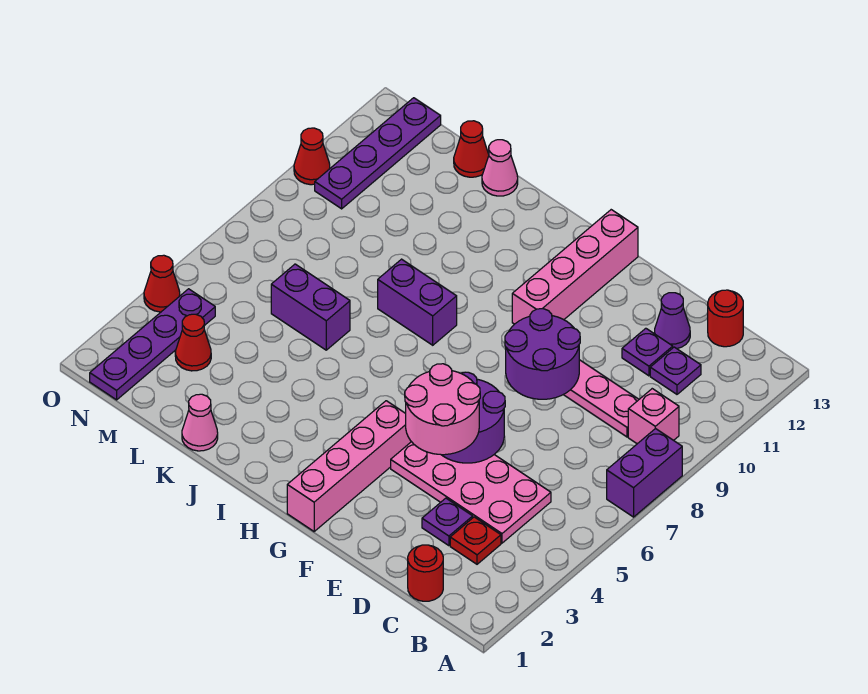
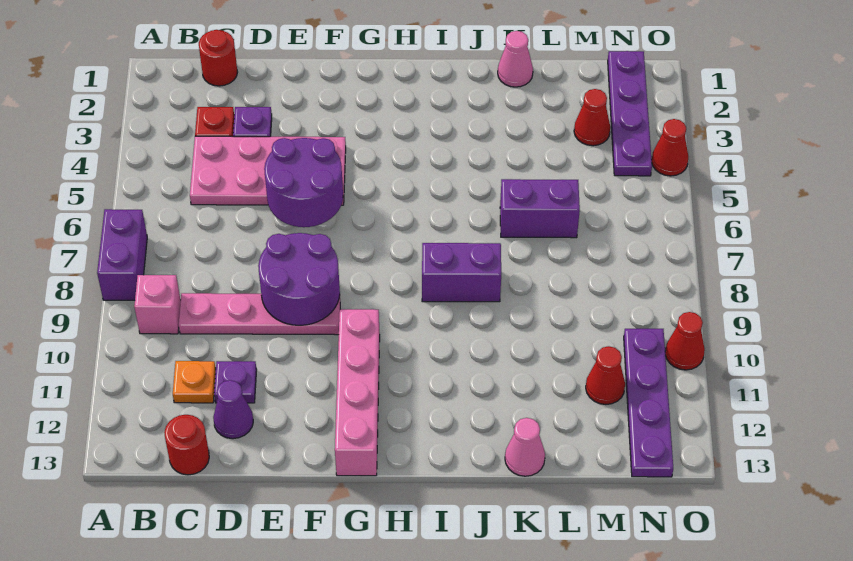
purple 1x1 plate [650,347,701,394] -> orange 1x1 plate [173,361,216,403]
pink 2x2 round brick [405,364,480,455] -> none
pink 1x4 brick [287,401,411,531] -> none
red 1x1 cone [454,121,489,177] -> red 1x1 cone moved to [586,346,625,404]

